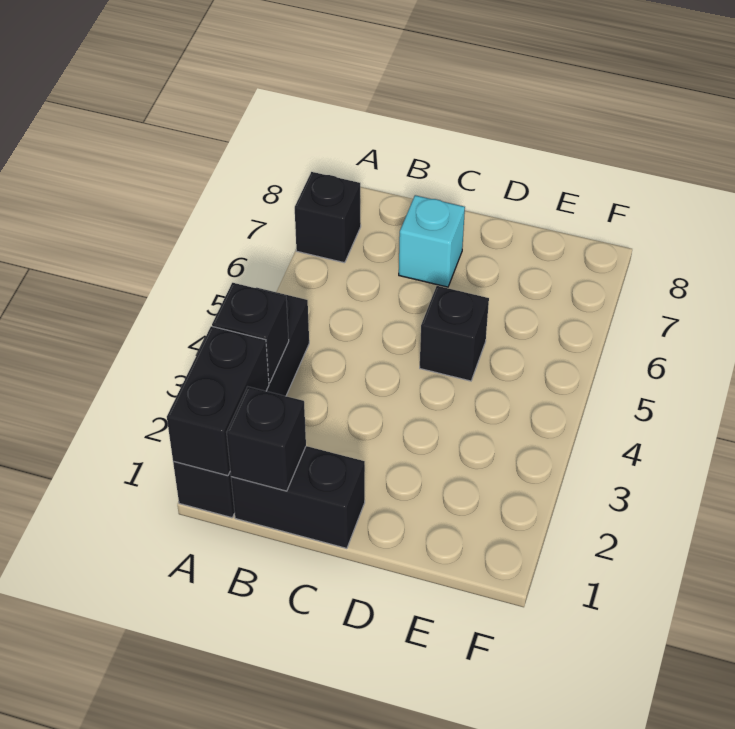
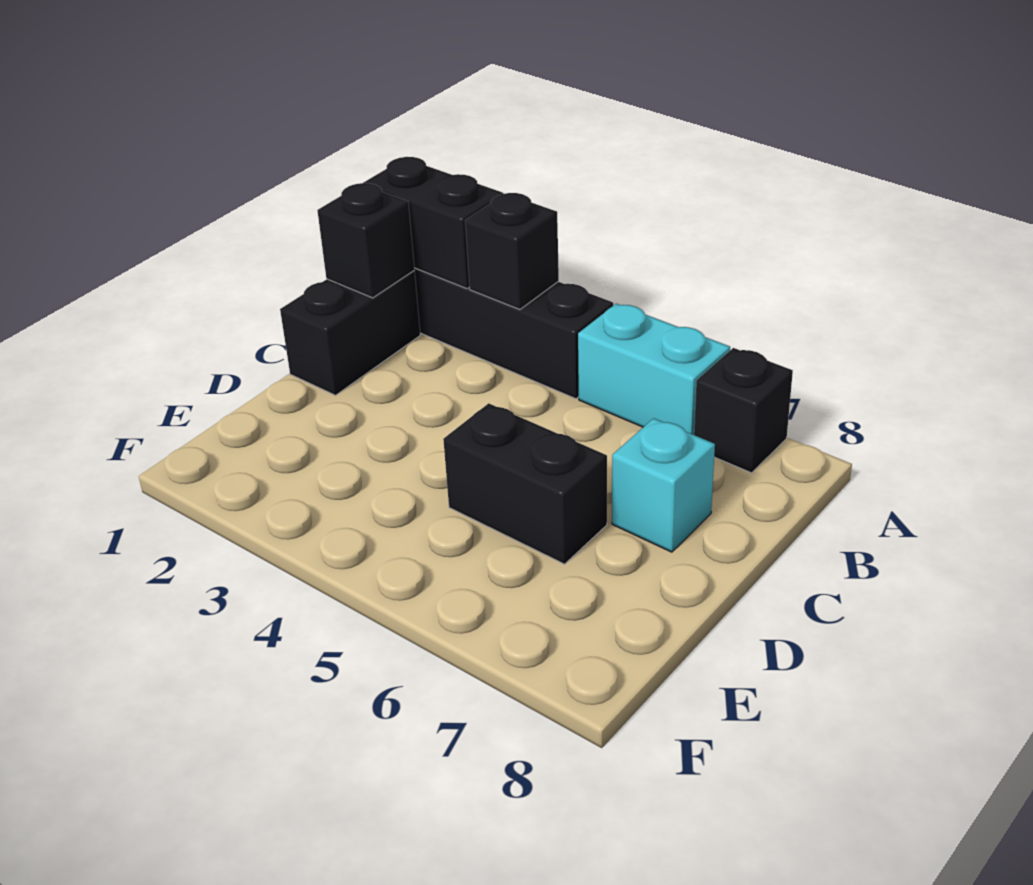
none -> cyan 1x2 brick [578,304,730,435]
black 1x1 brick [420,286,489,381] -> black 1x2 brick [443,403,607,564]

